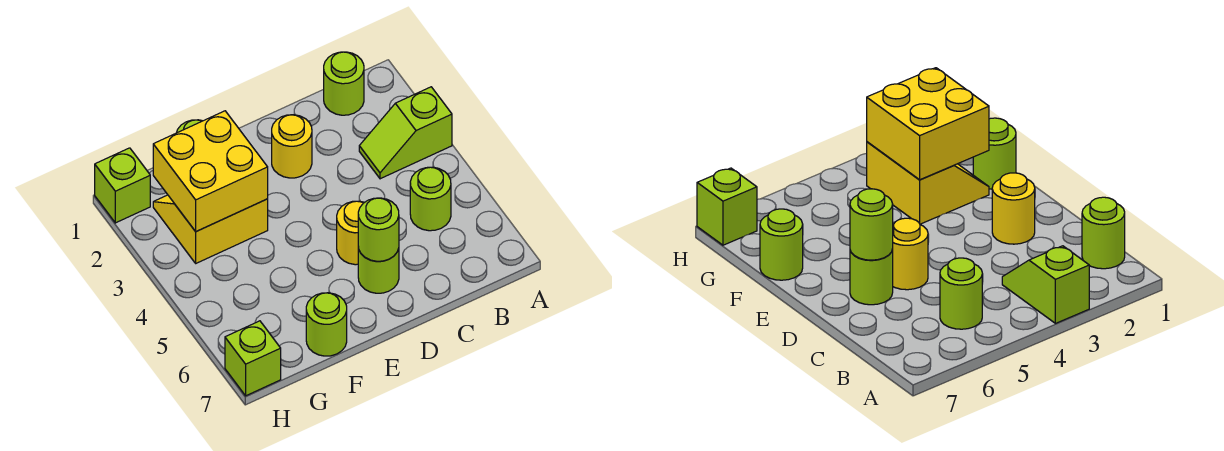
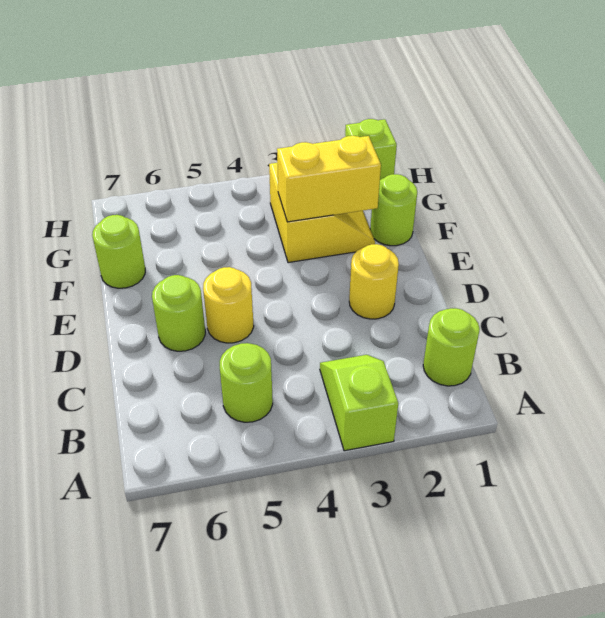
lime 1x1 round brick [358,198,399,261] -> none
yellow 2x2 brick [153,111,268,231] -> yellow 1x2 brick [277,136,381,222]
lime 1x1 brick [225,321,281,396] -> none

